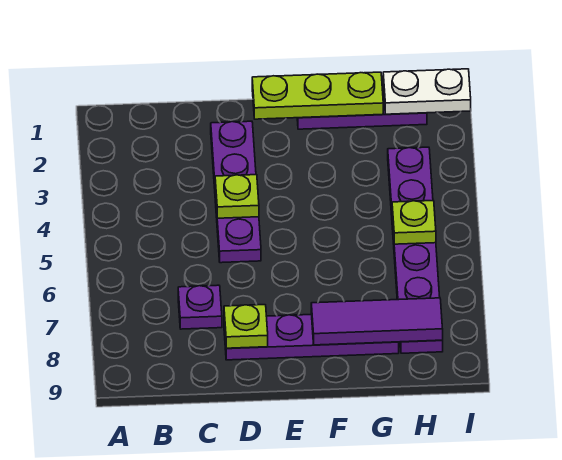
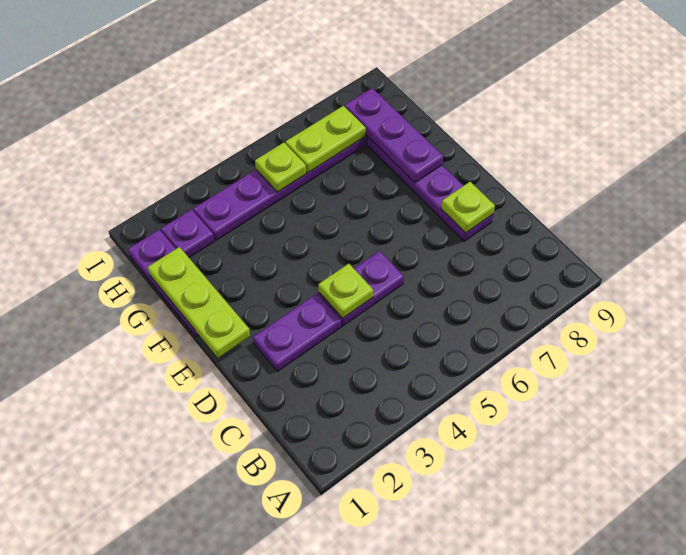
purple 1x1 plate [178,285,222,329] -> purple 1x1 plate moved to [161,209,214,258]
purple 1x3 tile [311,298,443,345] -> purple 1x3 plate [345,88,443,183]
white 1x2 plate [383,69,471,114] -> none
none -> lime 1x2 plate [286,106,366,173]

